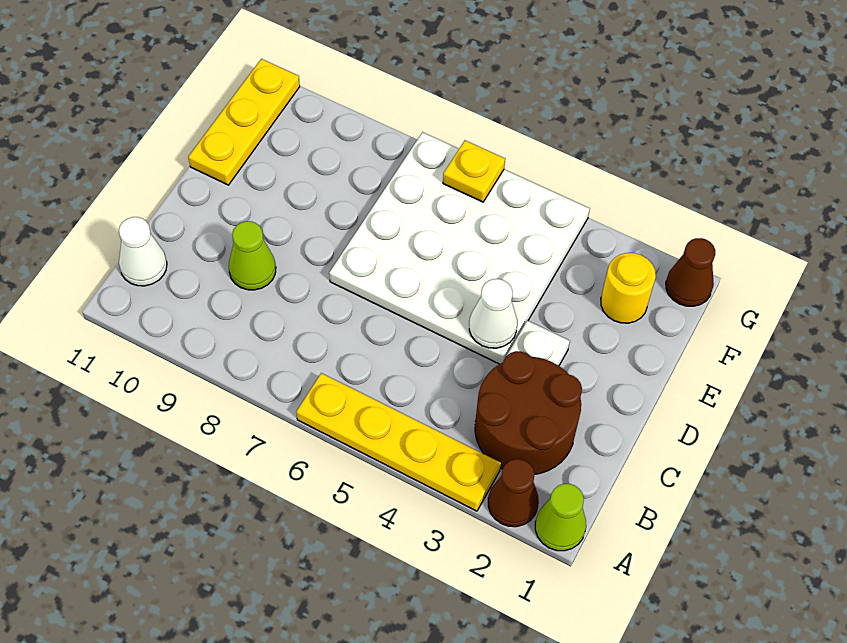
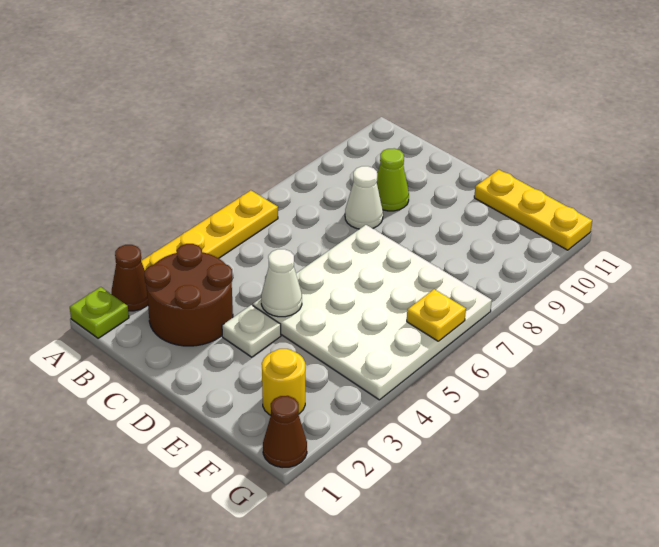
lime 1x1 cone [535,484,586,551] -> lime 1x1 plate [70,287,129,338]
white 1x1 cone [119,217,167,286] -> white 1x1 cone moved to [345,166,383,229]

